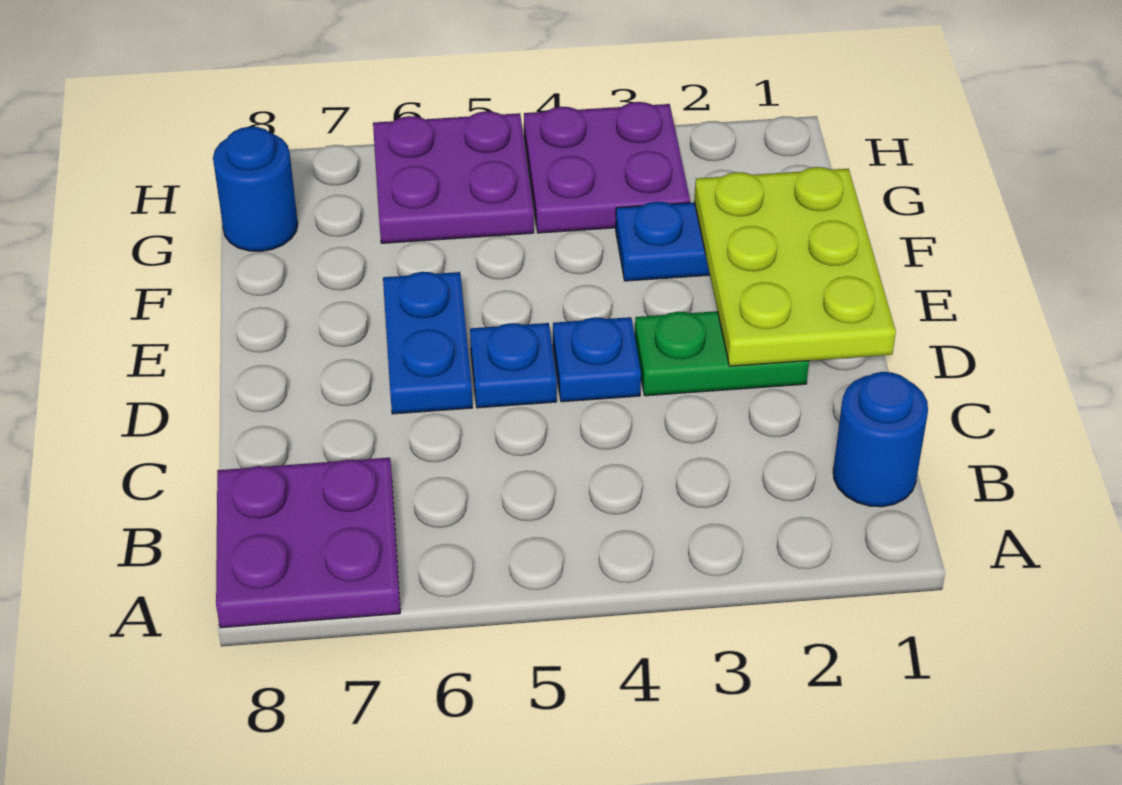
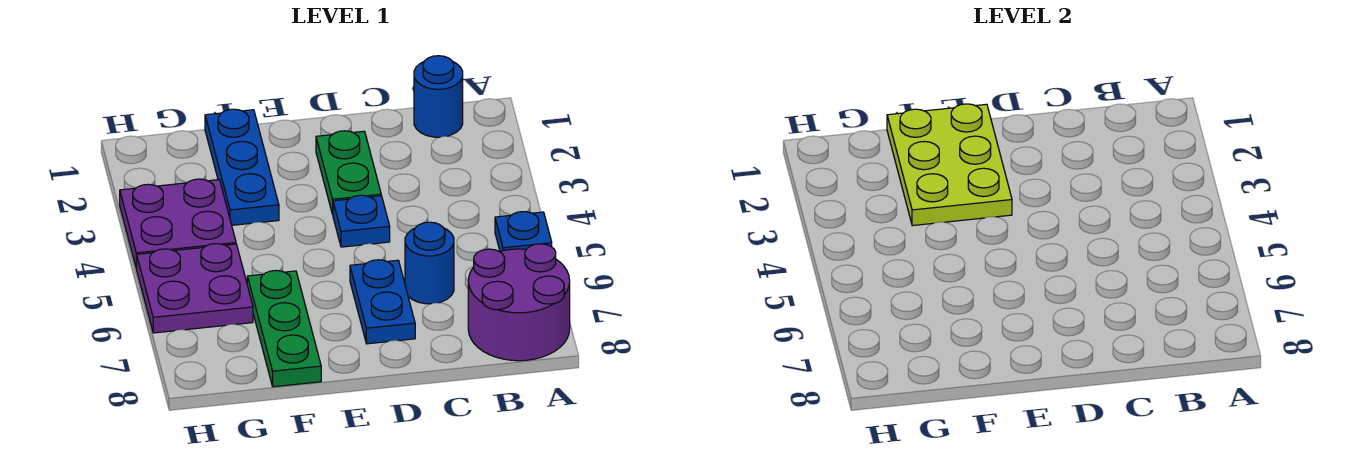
purple 2x2 plate [216,458,400,628] -> purple 2x2 round brick [468,244,570,361]
lime 2x3 plate [694,167,896,366] -> lime 2x3 plate turned to [887,104,1012,226]
blue 1x1 plate [470,323,557,408] -> blue 1x1 plate moved to [495,212,552,251]
blue 1x2 plate [383,272,472,414] -> blue 1x2 plate turned to [350,260,415,344]
none -> green 1x3 plate [247,271,321,387]
blue 1x1 round brick [213,127,298,251] -> blue 1x1 round brick moved to [405,222,454,304]

